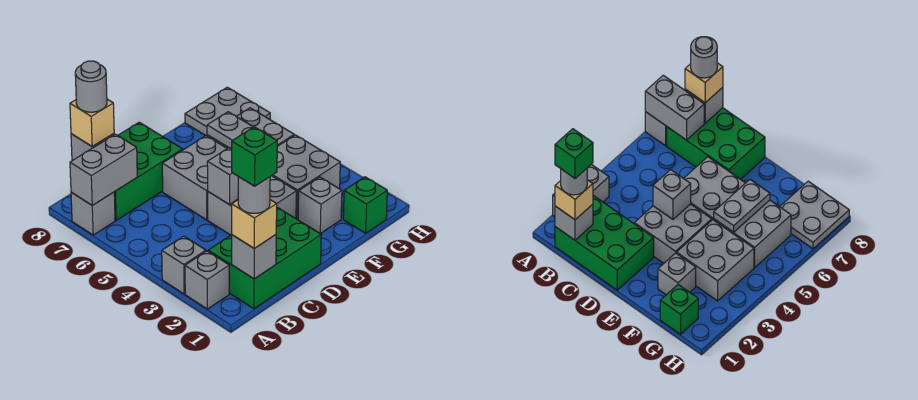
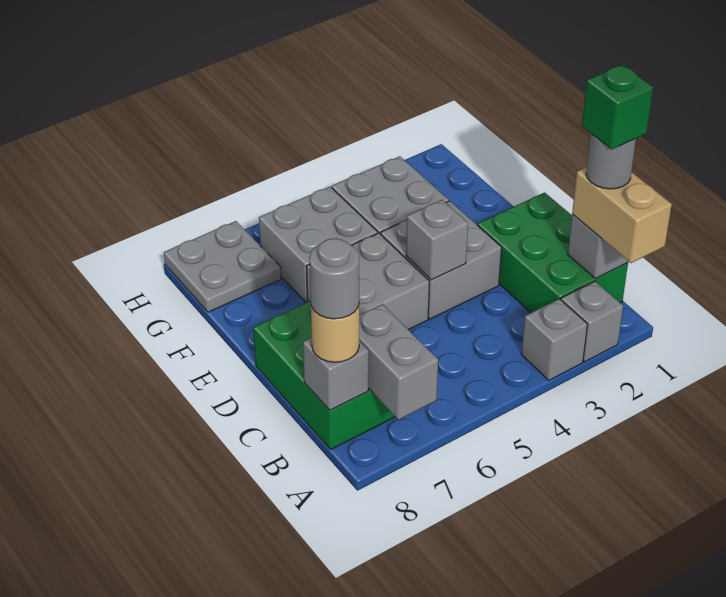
grey 1x1 brick [71,192,115,235] -> none
tan 1x1 brick [232,200,277,249] -> tan 1x2 brick [572,167,672,263]
tan 1x1 brick [70,99,114,147] -> tan 1x1 round brick [311,305,359,362]
grey 1x1 brick [298,177,342,234] -> none
grey 1x2 plate [207,112,253,149] -> none
green 1x1 brick [343,177,387,233] -> none

